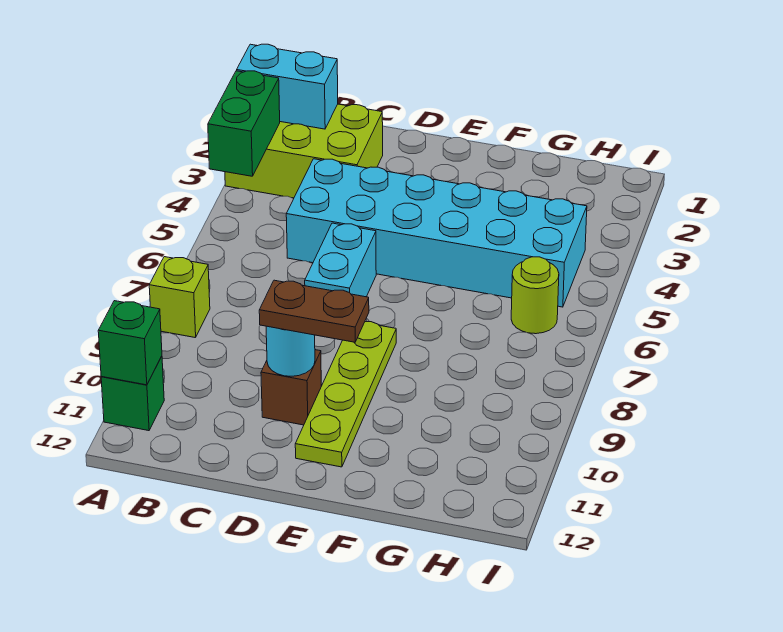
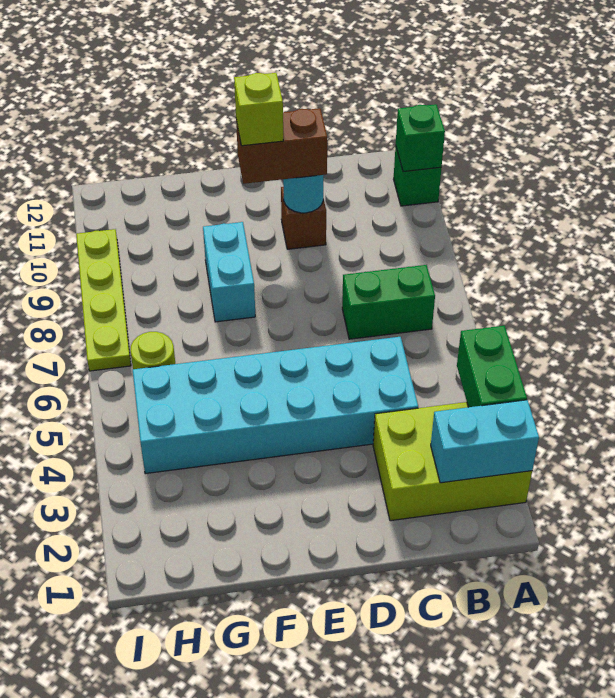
lime 1x1 brick [149,257,210,338] -> lime 1x1 brick moved to [234,73,283,146]
none -> green 1x2 brick [342,265,435,339]
cyan 1x2 brick [305,223,376,297] -> cyan 1x2 brick moved to [203,222,255,322]
brown 1x2 plate [259,280,369,342] -> brown 1x2 brick [236,108,327,184]
lime 1x4 plate [295,322,396,467] -> lime 1x4 plate moved to [76,229,131,371]

